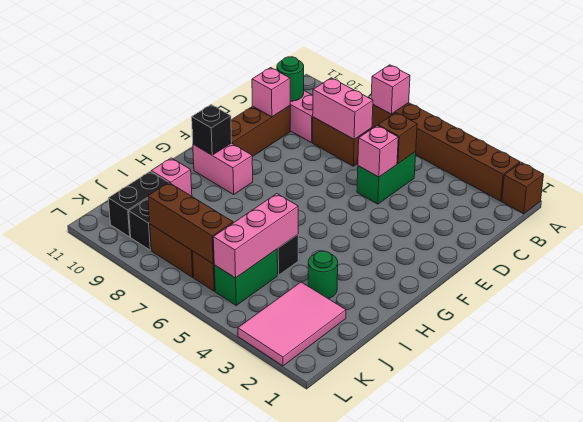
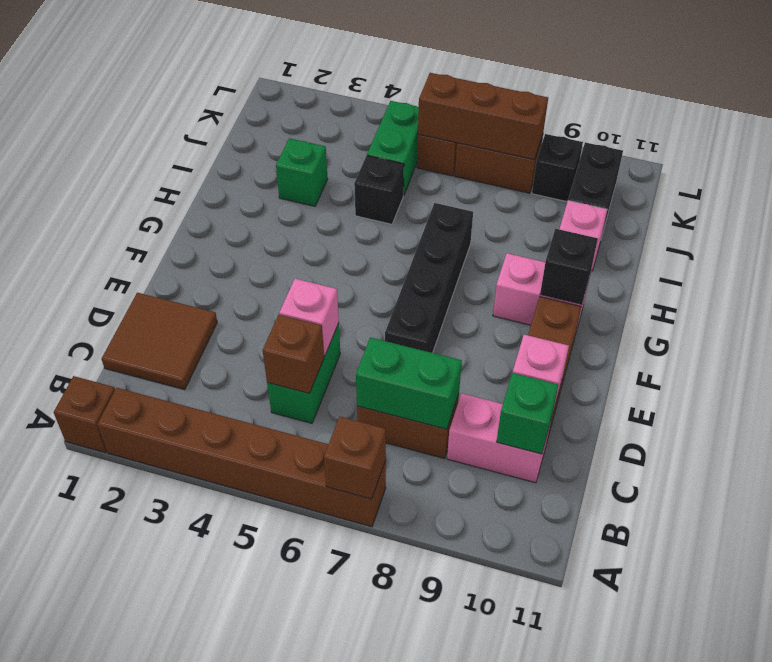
pink 1x1 brick [371,65,410,114] -> brown 1x1 brick [324,417,386,499]
none -> brown 2x2 tile [102,293,217,390]
pink 1x2 brick [313,78,373,139] -> green 1x2 brick [356,337,462,429]
green 1x1 round brick [277,57,304,101] -> green 1x1 brick [497,373,559,454]
none -> black 1x4 brick [385,203,473,353]
green 1x1 round brick [308,251,338,298] -> green 1x1 brick [276,138,328,206]
pink 1x3 brick [213,194,298,278] -> none
pink 2x3 tile [238,282,346,366] -> none

